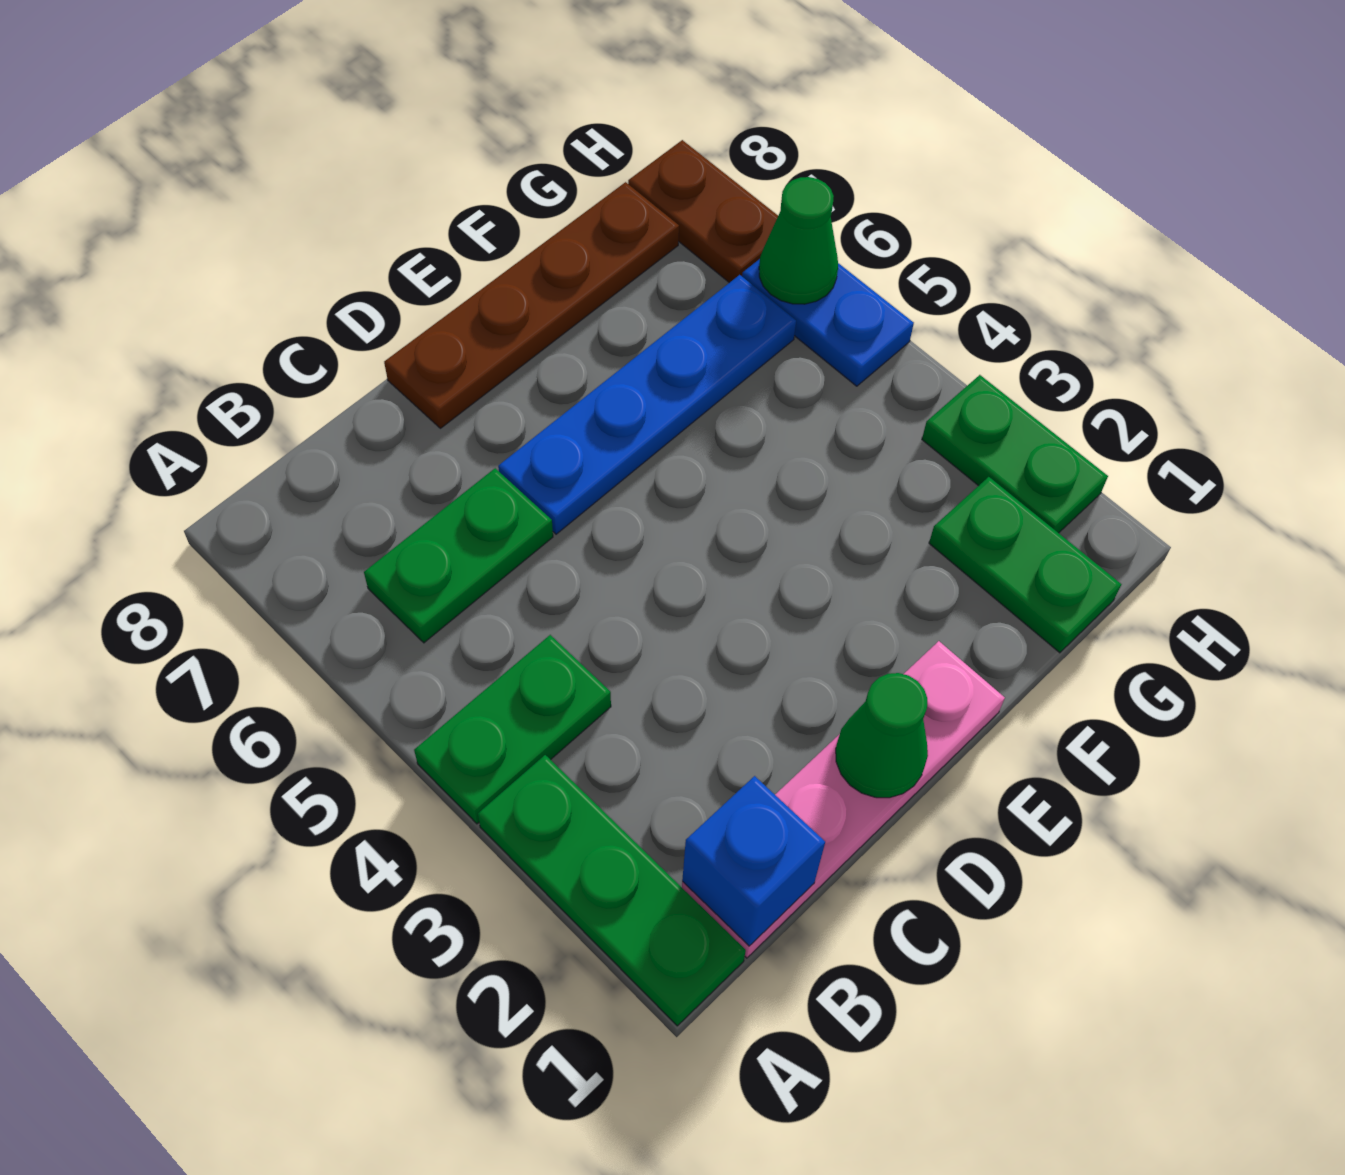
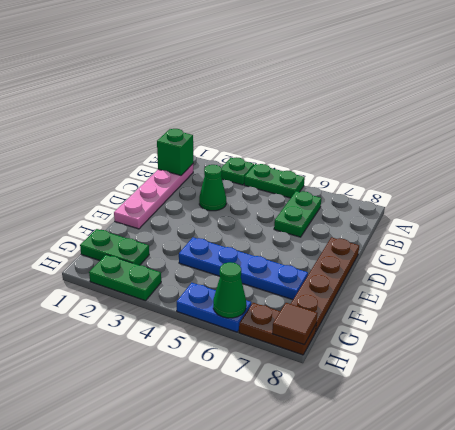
green 1x3 plate [478,755,746,1026] -> green 1x1 plate [221,157,254,185]
green 1x2 plate [414,635,611,824] -> green 1x2 plate turned to [244,164,305,198]
blue 1x1 brick [682,776,825,946] -> green 1x1 brick [157,129,193,175]
green 1x1 cone [836,673,928,798] -> green 1x1 cone moved to [199,165,226,211]
blue 1x4 plate [498,275,796,534] -> blue 1x4 plate turned to [179,237,308,300]
none -> brown 1x1 tile [272,303,318,345]

